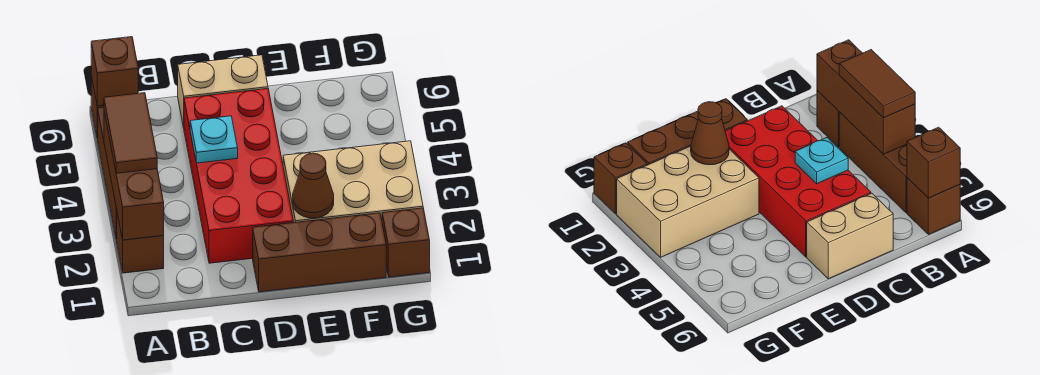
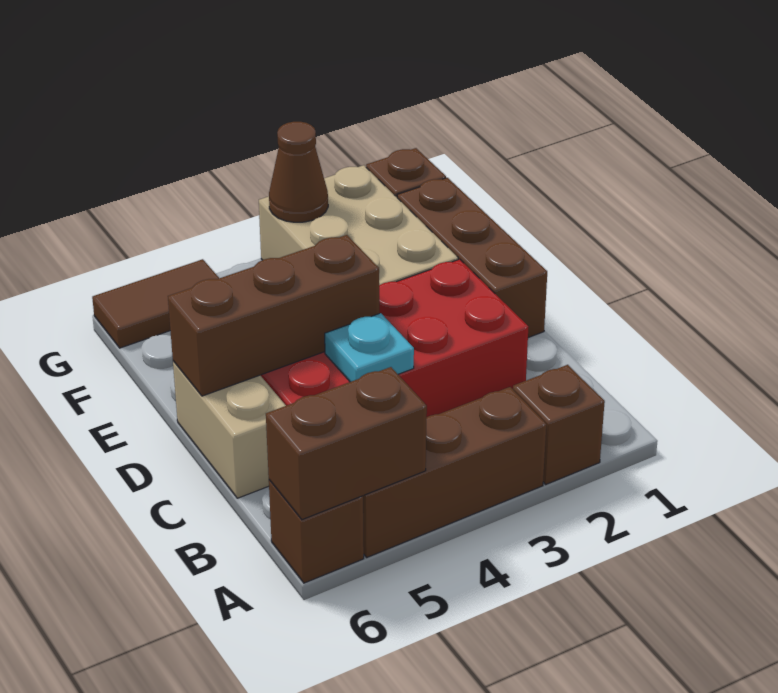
brown 1x3 brick [104,112,164,240] -> brown 1x3 brick moved to [168,235,379,396]
brown 1x2 tile [104,93,157,173] -> brown 1x2 tile moved to [92,259,219,348]
brown 1x1 brick [91,37,138,106] -> brown 1x2 brick [266,367,427,520]
brown 1x1 cone [293,153,334,218] -> brown 1x1 cone moved to [269,122,328,222]

